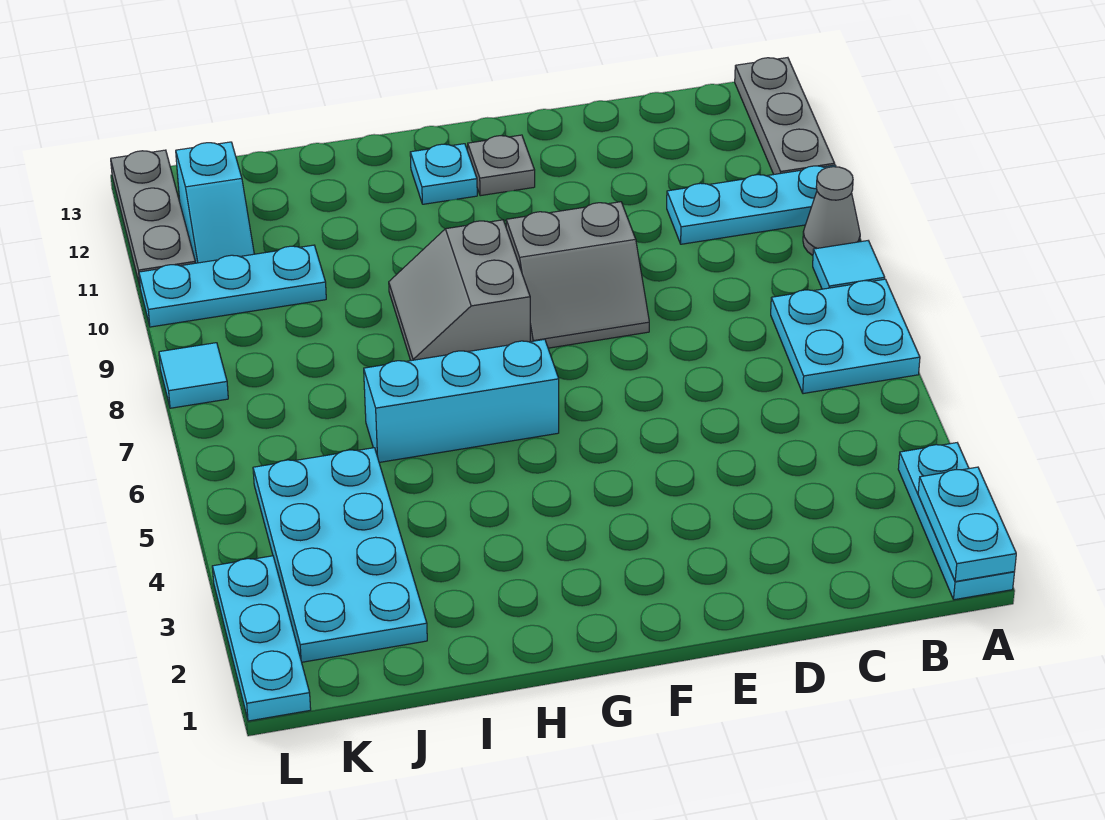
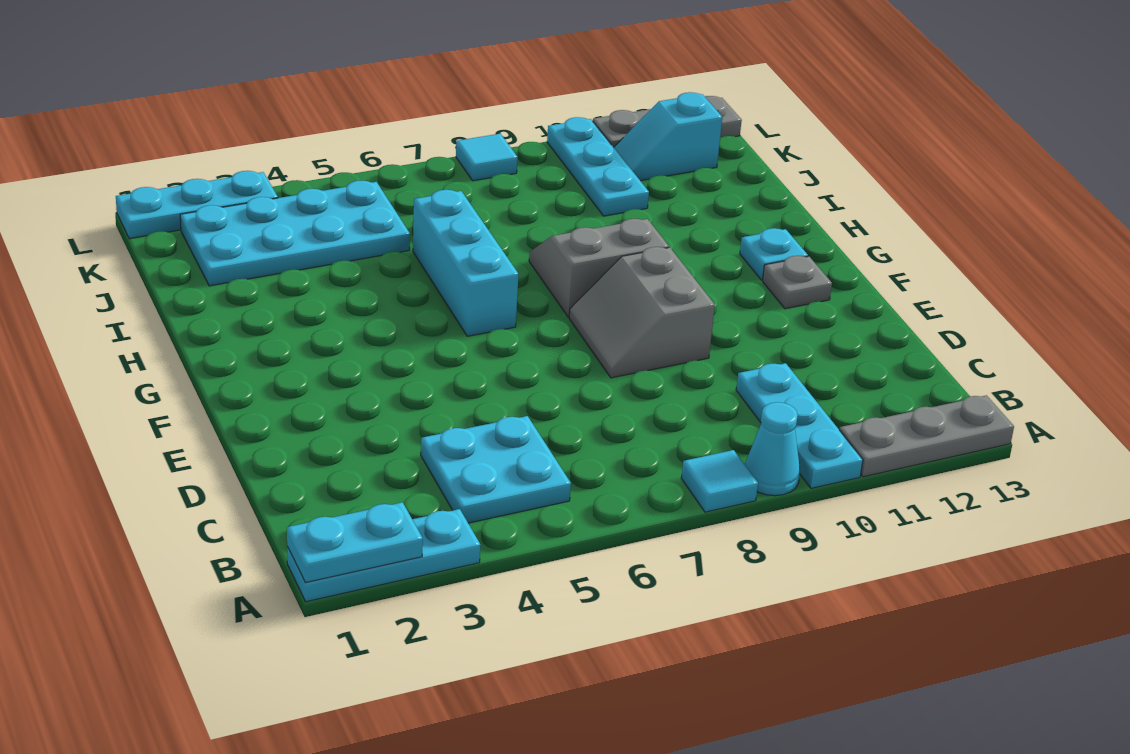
cyan 2x2 plate [771,279,920,394] -> cyan 2x2 plate moved to [421,416,571,523]
grey 1x1 cone [803,167,860,255] -> cyan 1x1 cone [745,402,800,496]

